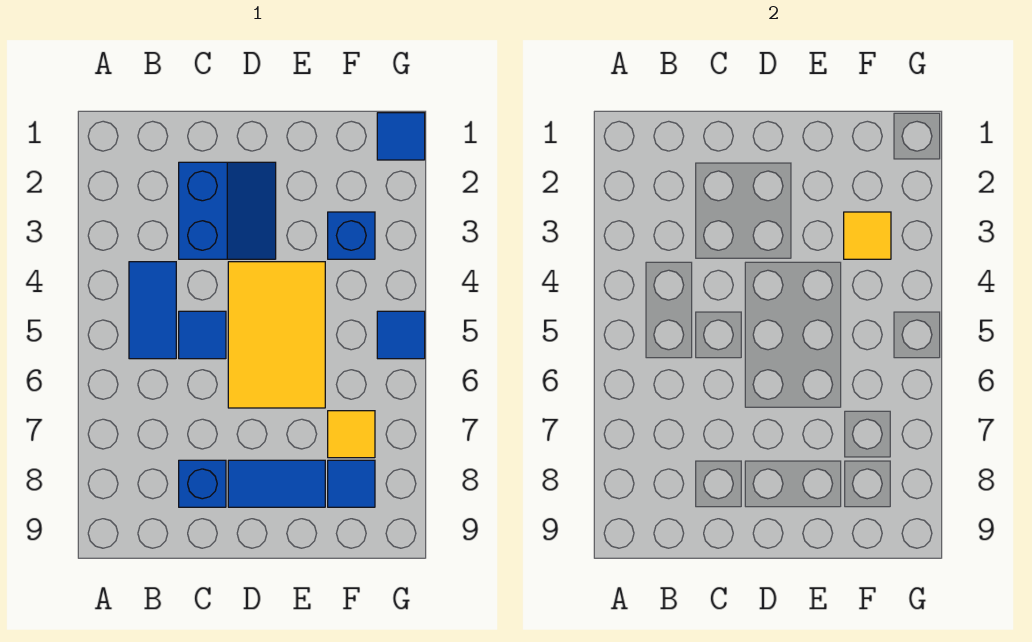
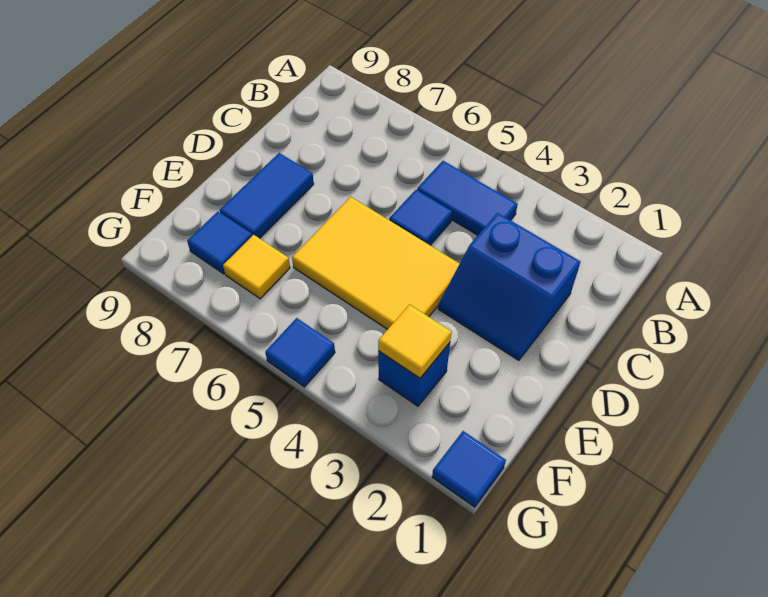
blue 1x1 brick [179,460,226,507] -> none

